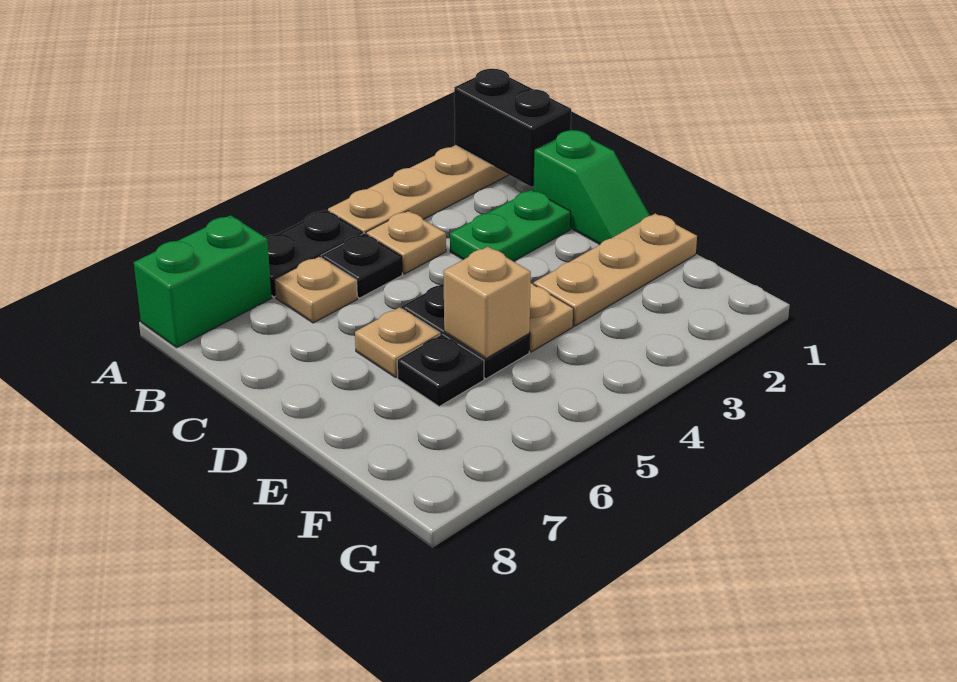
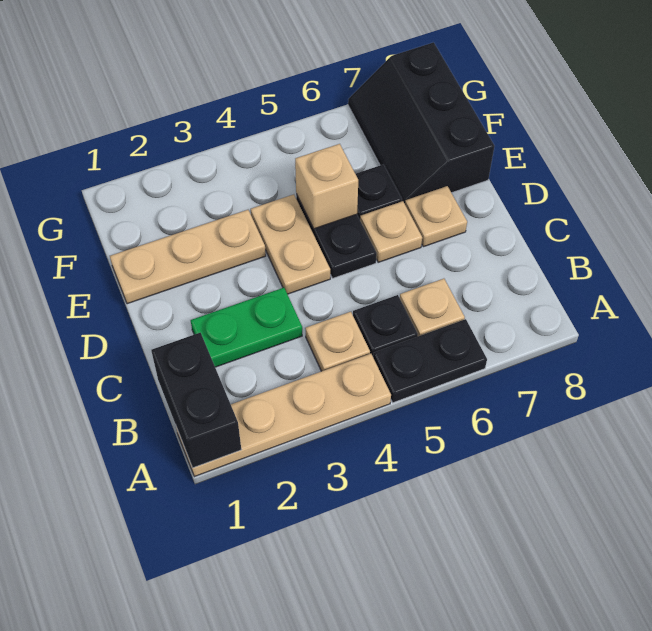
green 1x2 brick [134,215,272,348] -> none
green 1x2 slope [533,130,650,244] -> none
none -> tan 1x1 plate [405,186,467,247]
none -> black 2x3 slope [348,42,495,204]

